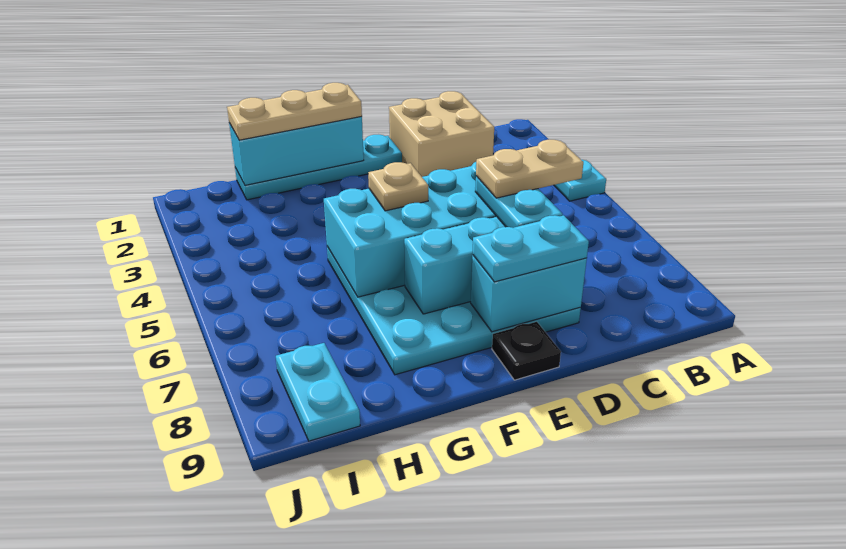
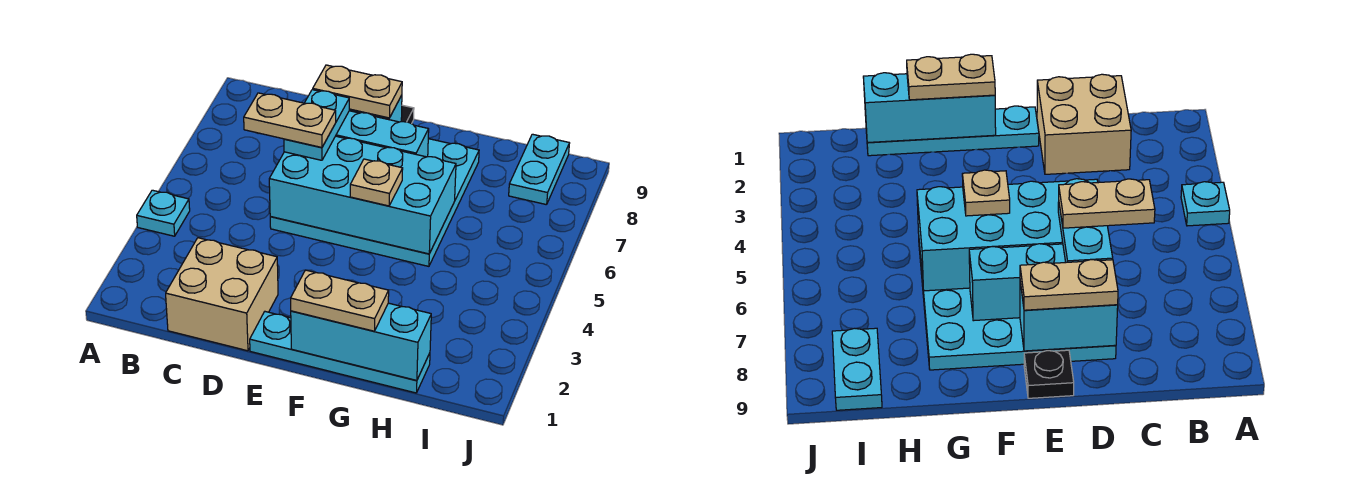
cyan 1x2 plate [472,215,589,282] -> tan 1x2 plate [313,65,402,118]
tan 1x3 plate [227,83,362,140] -> tan 1x2 plate [291,270,389,331]

